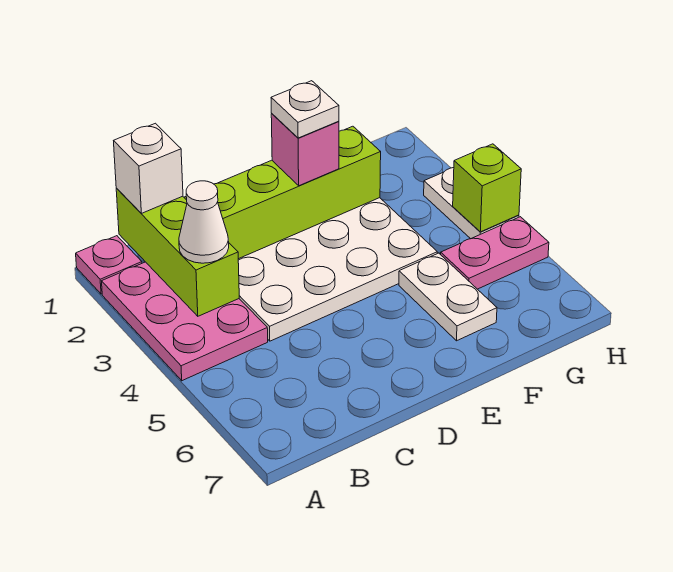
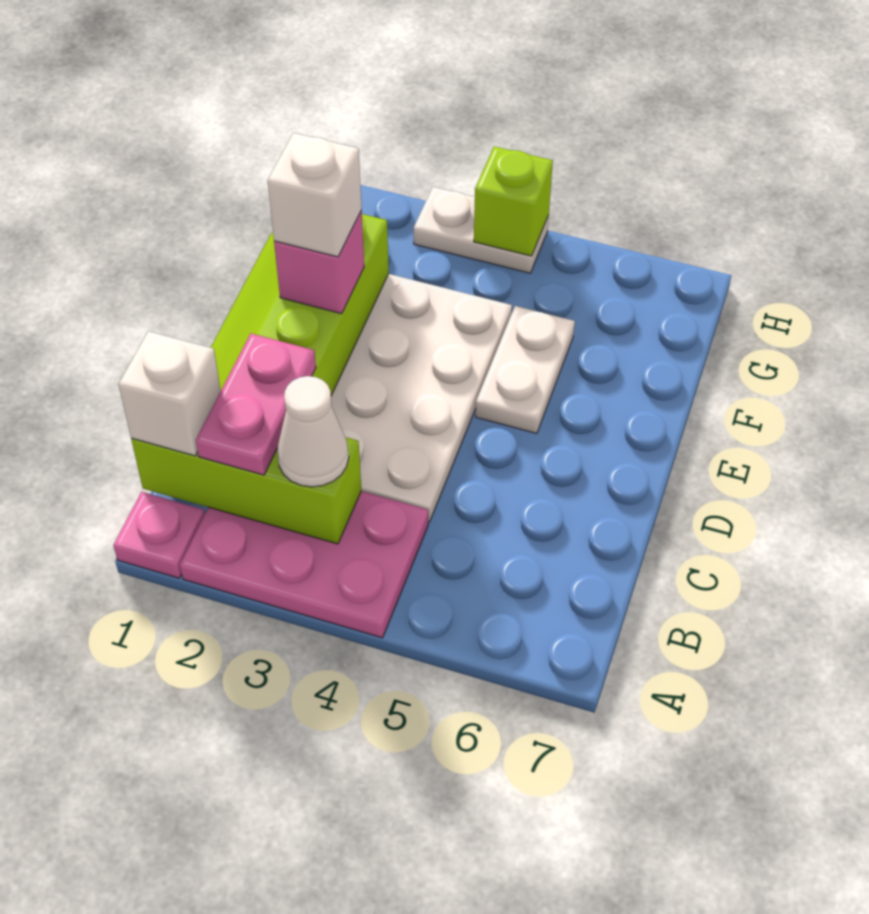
white 1x1 plate [271,81,339,138] -> white 1x1 brick [268,133,362,257]
white 1x2 plate [399,253,497,341] -> white 1x2 plate turned to [476,306,575,433]
pink 1x2 plate [441,217,549,289] -> pink 1x2 plate moved to [196,334,316,475]

